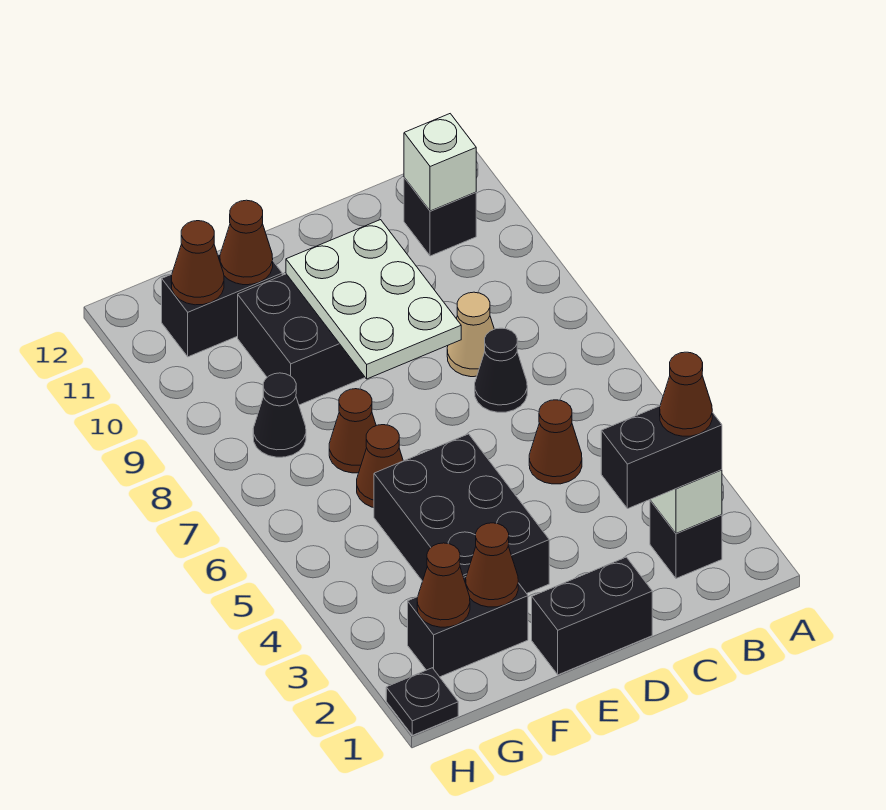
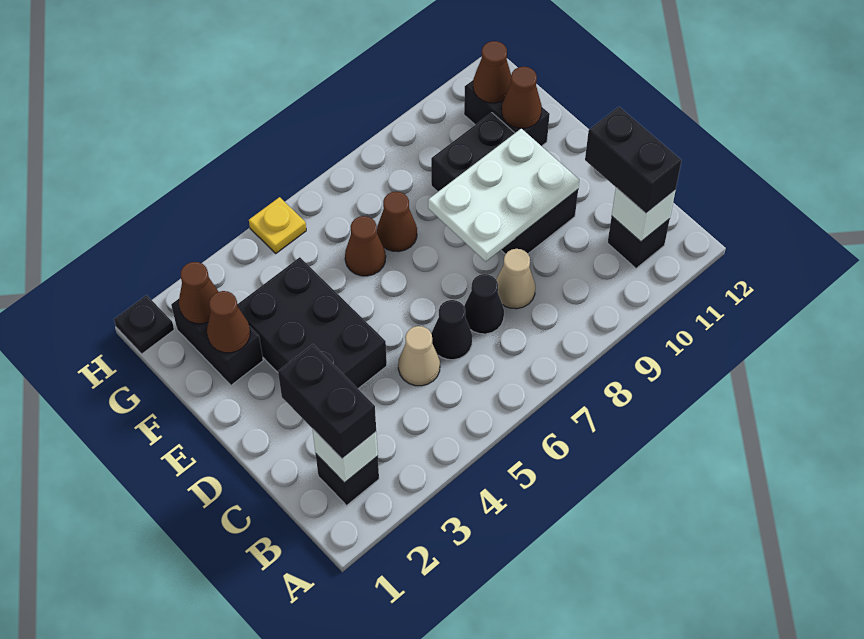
brown 1x1 cone [660,352,712,436] -> none
brown 1x1 cone [529,400,582,484] -> tan 1x1 cone [398,326,440,386]
black 1x2 brick [532,557,652,675] -> black 1x2 brick moved to [585,107,682,213]
black 2x3 brick [374,434,549,593] -> black 2x3 brick turned to [237,257,387,388]
black 1x1 cone [253,373,306,457] -> black 1x1 cone moved to [431,300,472,360]
none -> yellow 1x1 plate [249,197,306,253]

